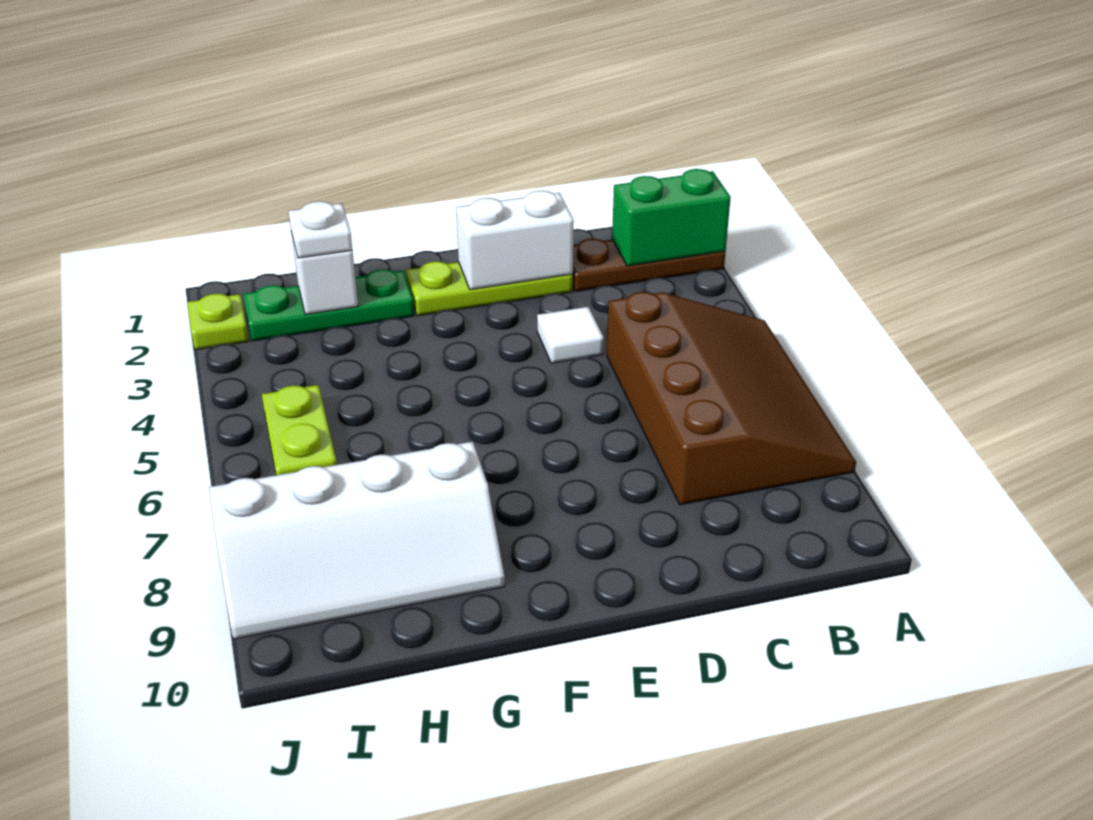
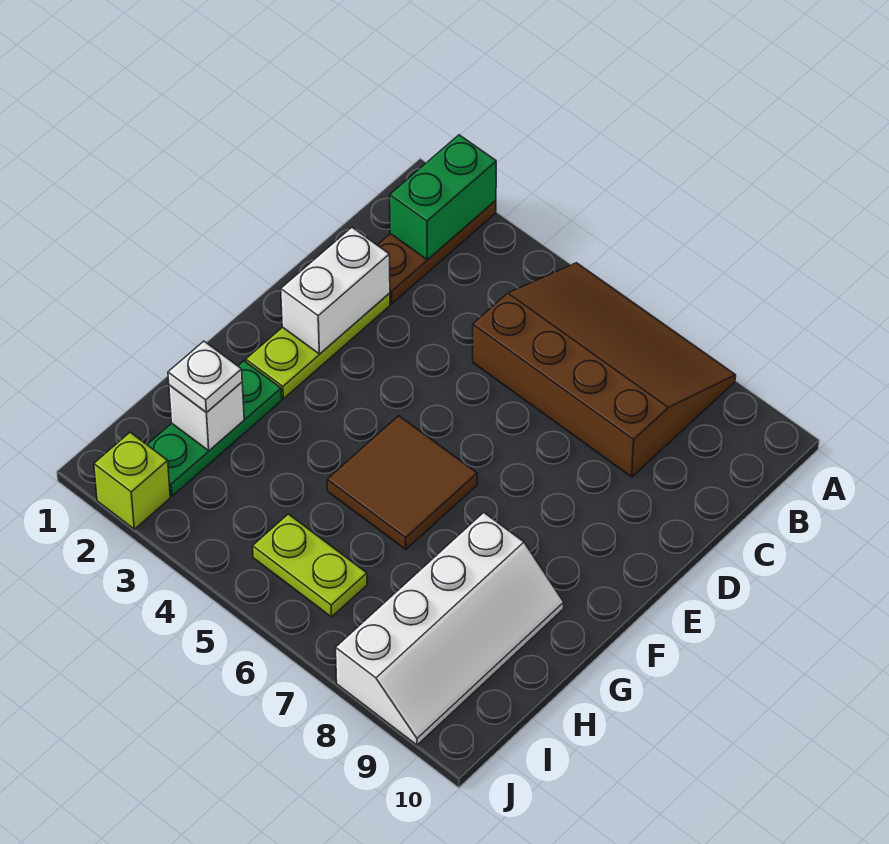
white 1x1 tile [537,307,604,363] -> none
none -> brown 2x2 tile [327,416,477,550]
lime 1x1 plate [187,294,249,350] -> lime 1x1 brick [94,432,170,529]

